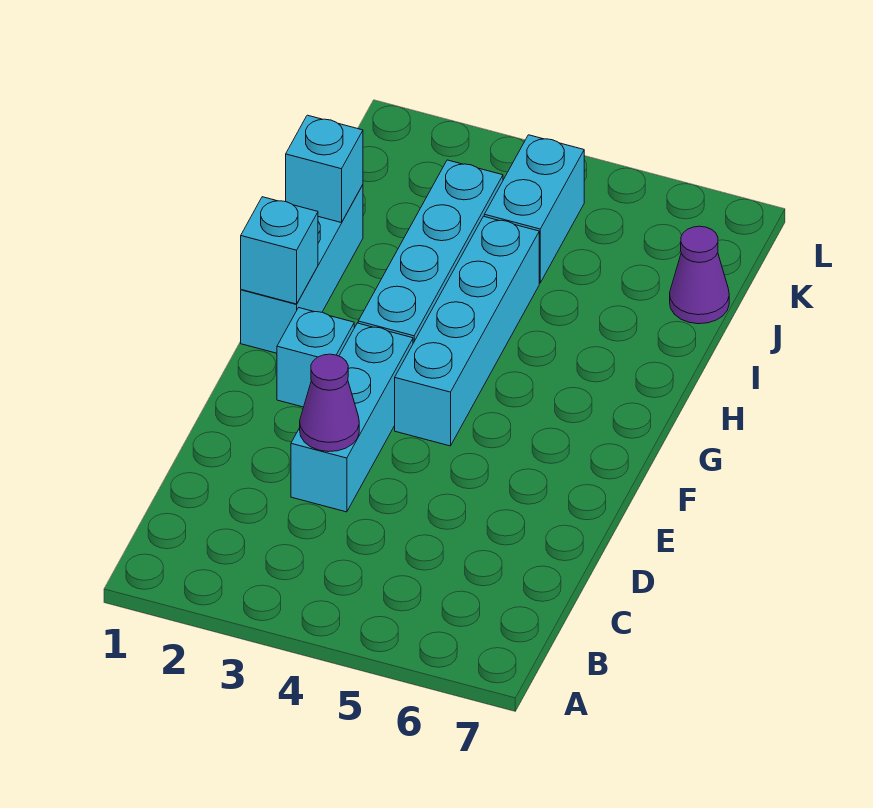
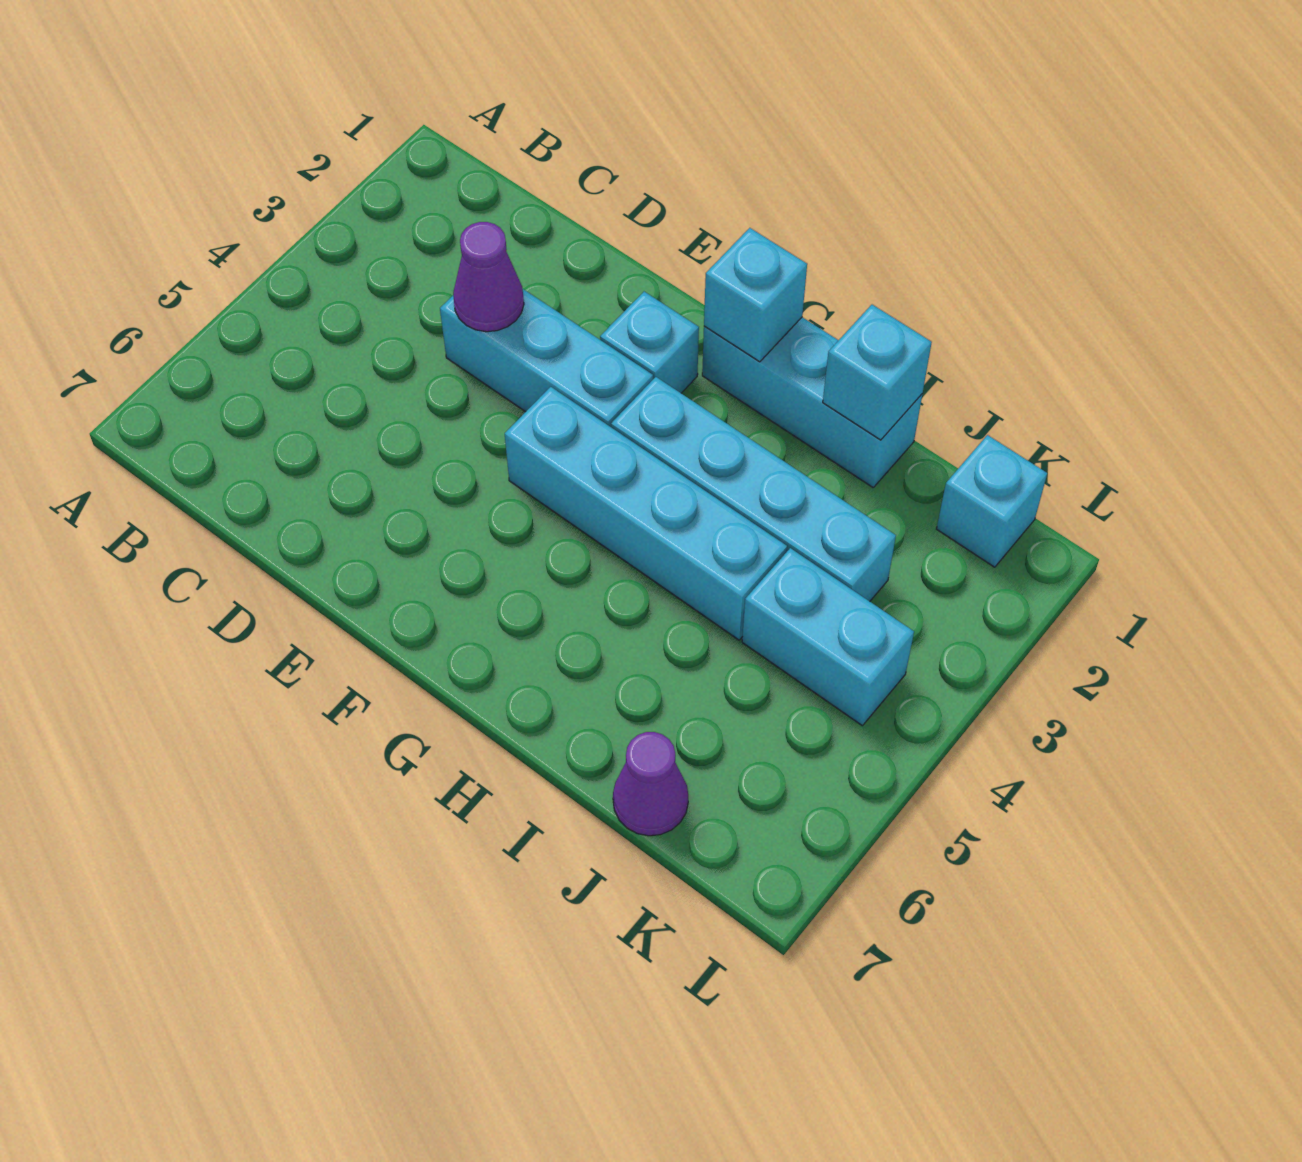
none -> cyan 1x1 brick [937,435,1047,567]

